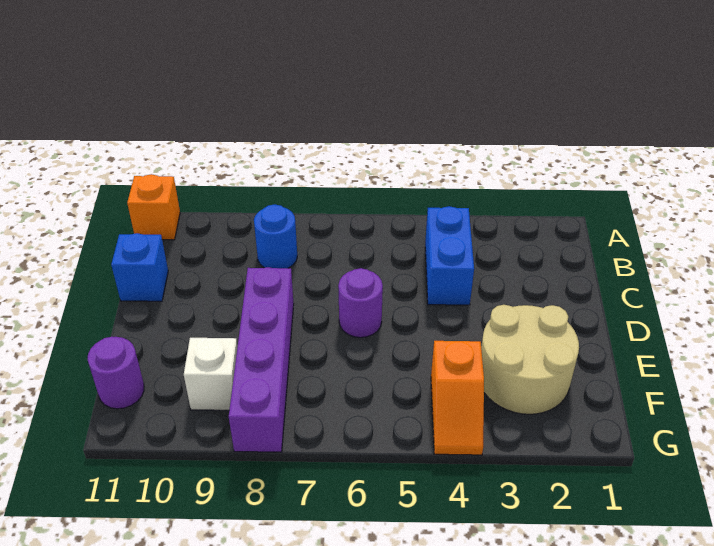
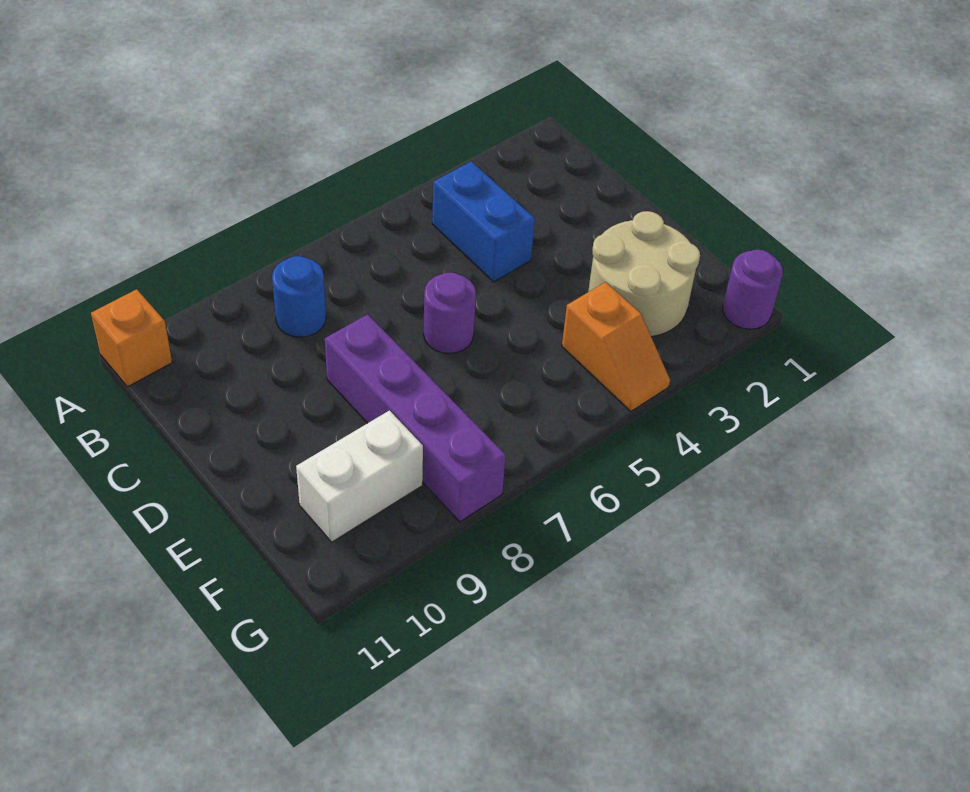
blue 1x1 brick [111,233,168,301] -> none
white 1x1 brick [184,338,237,410] -> white 1x2 brick [296,410,423,542]
purple 1x1 round brick [88,337,144,409] -> purple 1x1 round brick moved to [723,250,783,329]

